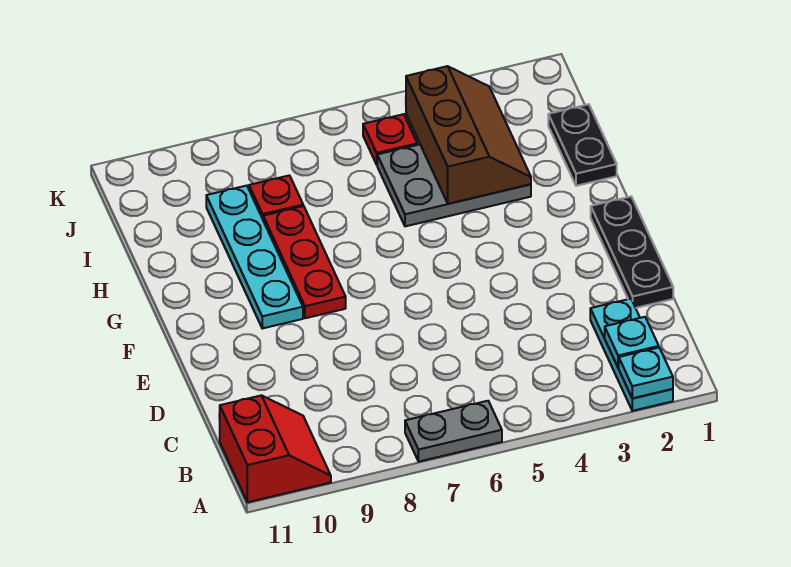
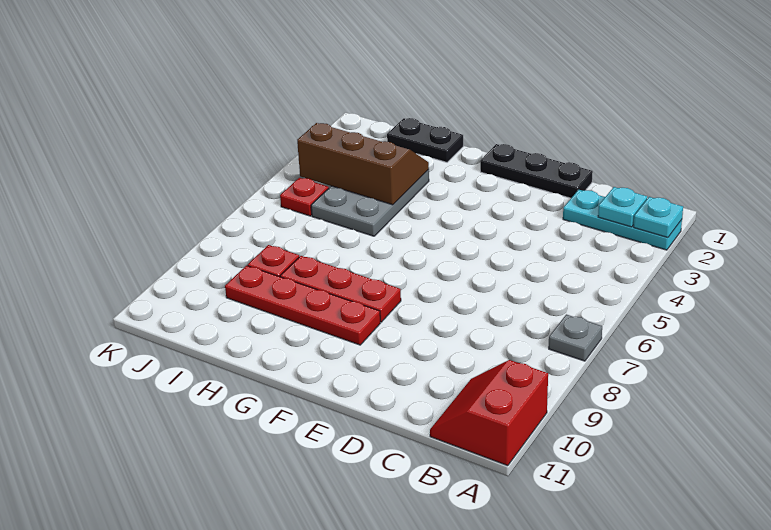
grey 1x2 plate [405,401,502,462] -> grey 1x1 plate [549,314,602,361]
red 2x2 slope [220,395,331,502] -> red 2x2 slope turned to [430,360,548,466]
cyan 1x4 plate [206,186,303,328] -> red 1x4 plate [225,266,380,345]

